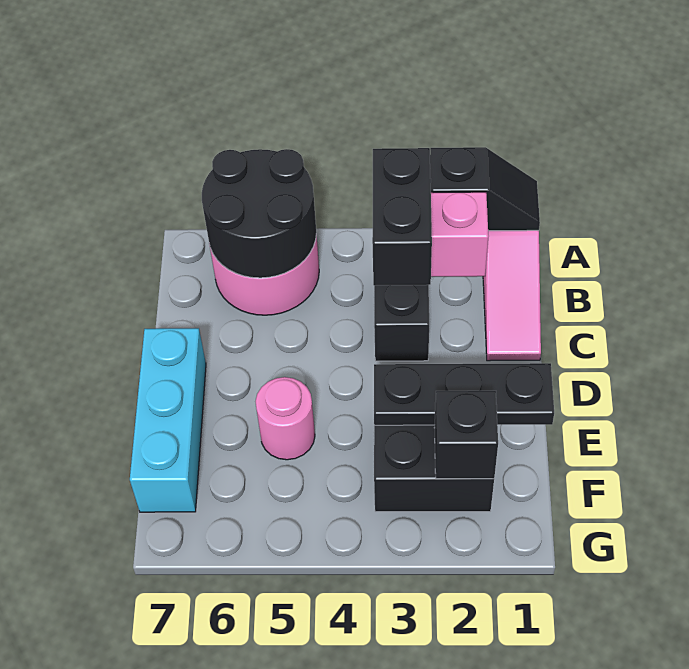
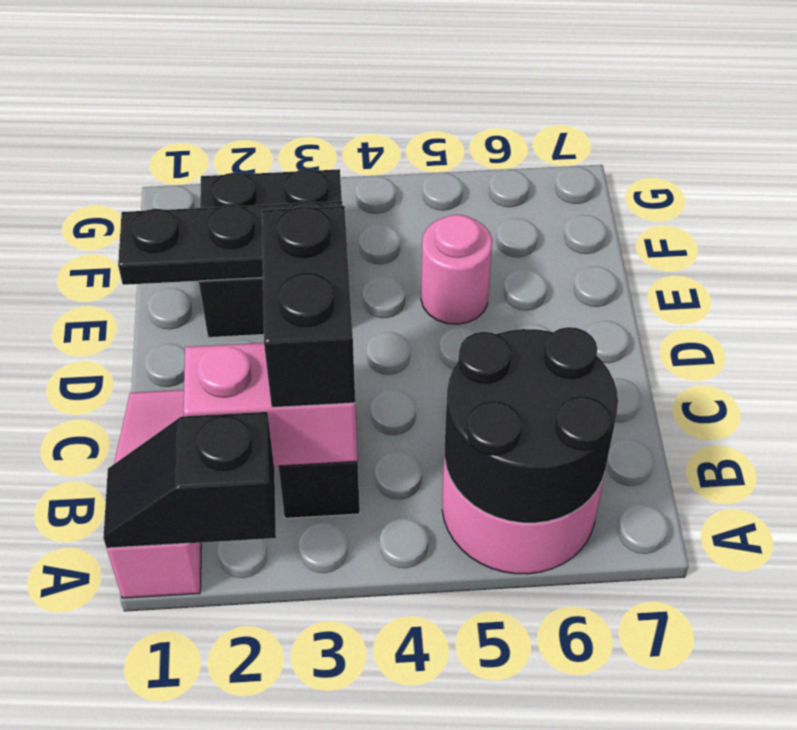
cyan 1x3 brick [130,328,206,512] -> none
black 1x1 brick [434,391,498,479] -> none

